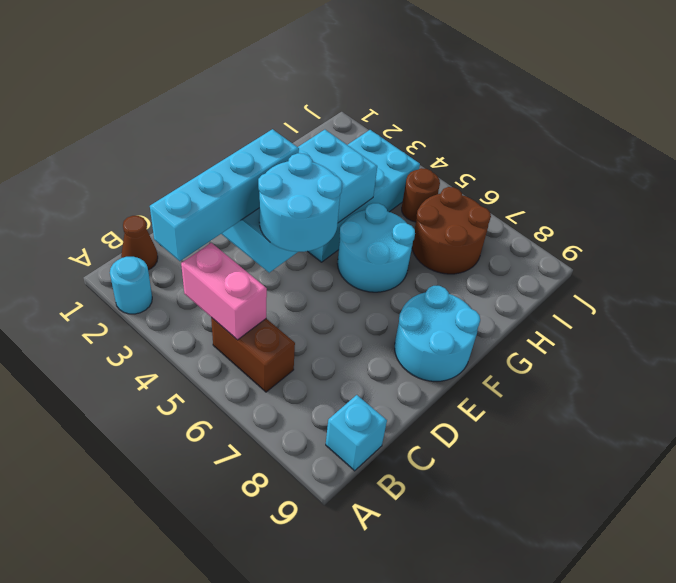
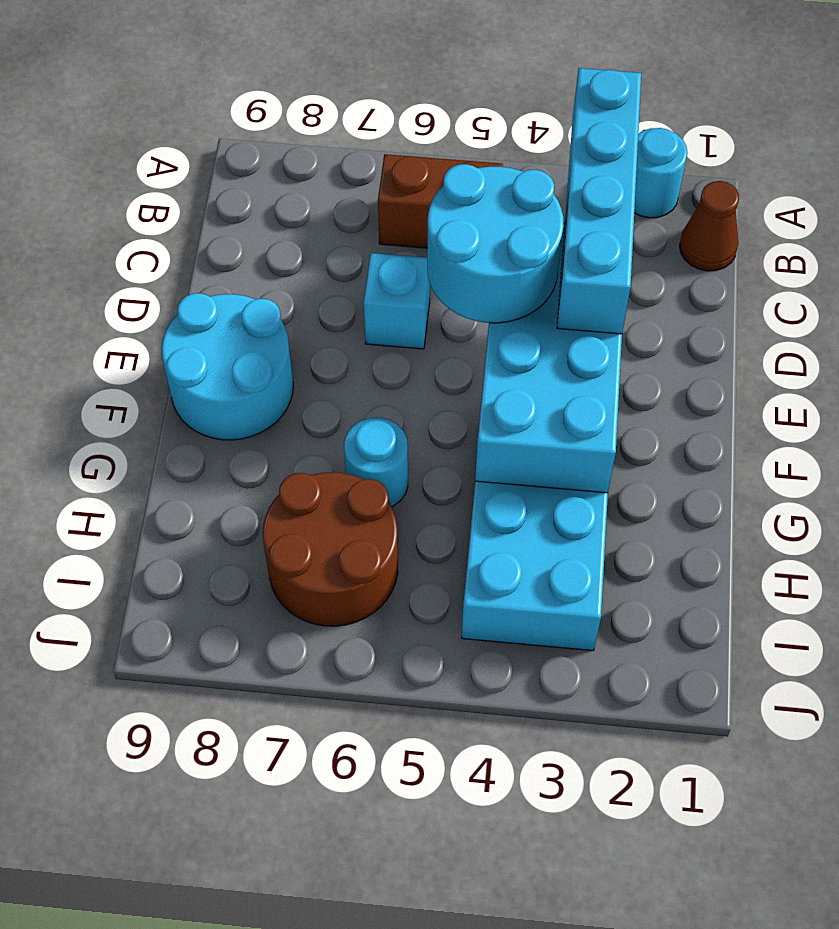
pink 1x2 brick [181,243,267,340] -> none
cyan 1x1 brick [326,395,387,471] -> cyan 1x1 brick moved to [364,253,430,349]
cyan 2x2 round brick [338,203,415,292] -> cyan 1x1 round brick [344,417,408,507]
brown 1x1 round brick [402,168,440,222] -> none

